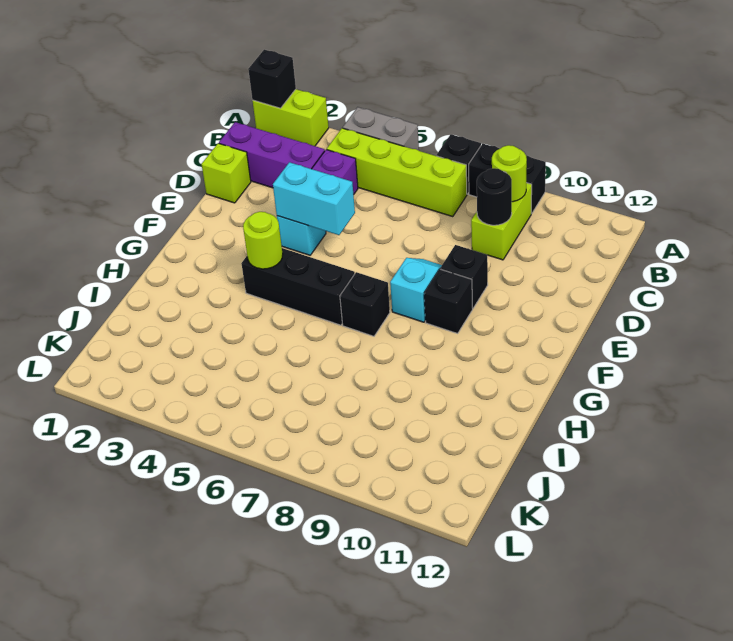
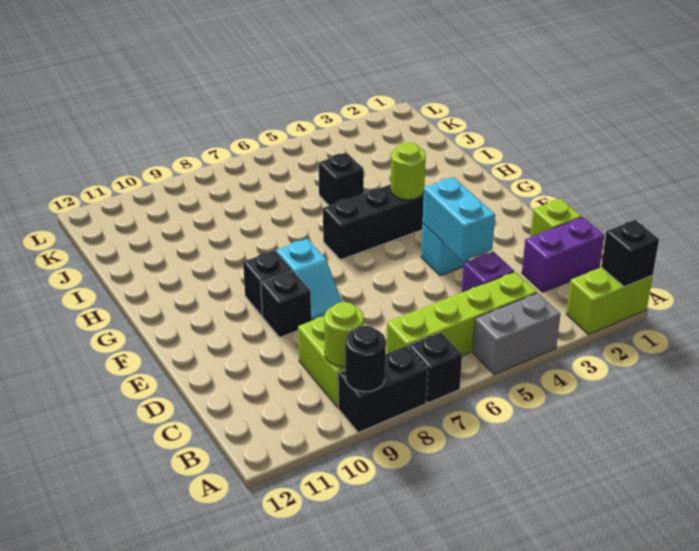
purple 1x3 brick [219,122,325,188] -> purple 1x2 brick [522,217,604,292]
black 1x1 round brick [477,168,512,225] -> black 1x1 round brick moved to [345,326,386,392]
cyan 1x2 brick [273,162,355,235] -> cyan 1x2 brick turned to [423,177,495,261]
black 1x1 brick [340,272,390,336] -> black 1x1 brick moved to [319,153,364,206]

